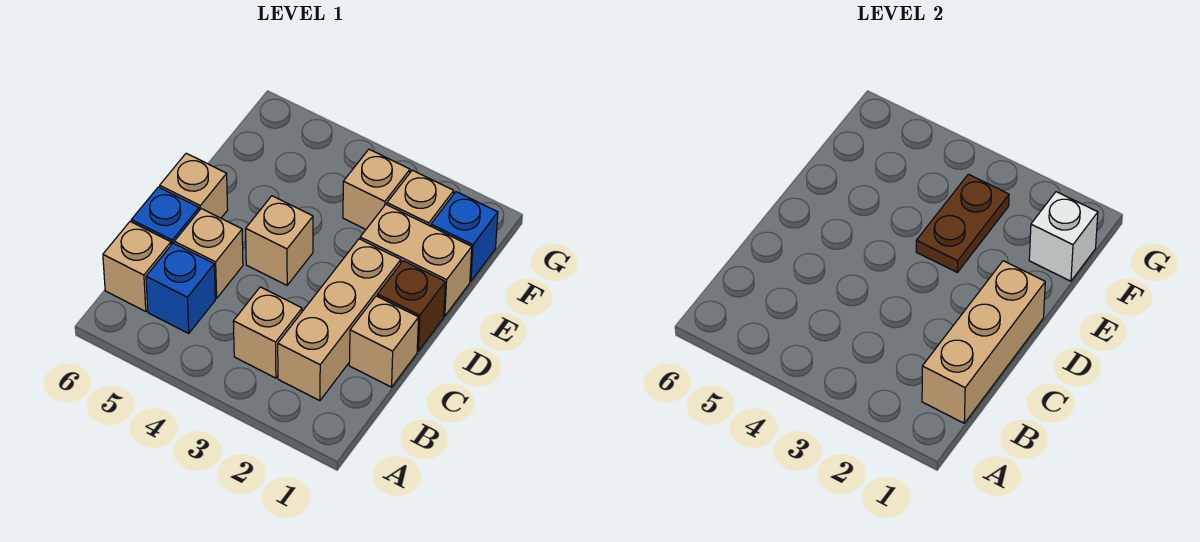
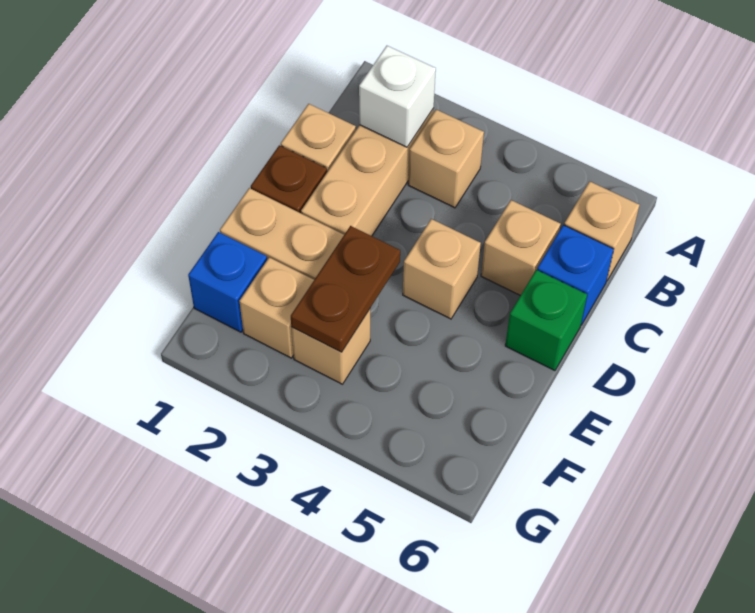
tan 1x3 brick [922,261,1045,423] -> none
blue 1x1 brick [146,243,215,333] -> none
tan 1x1 brick [160,153,228,218] -> green 1x1 brick [505,270,587,371]
white 1x1 brick [1029,192,1098,281] -> white 1x1 brick moved to [359,46,436,147]

